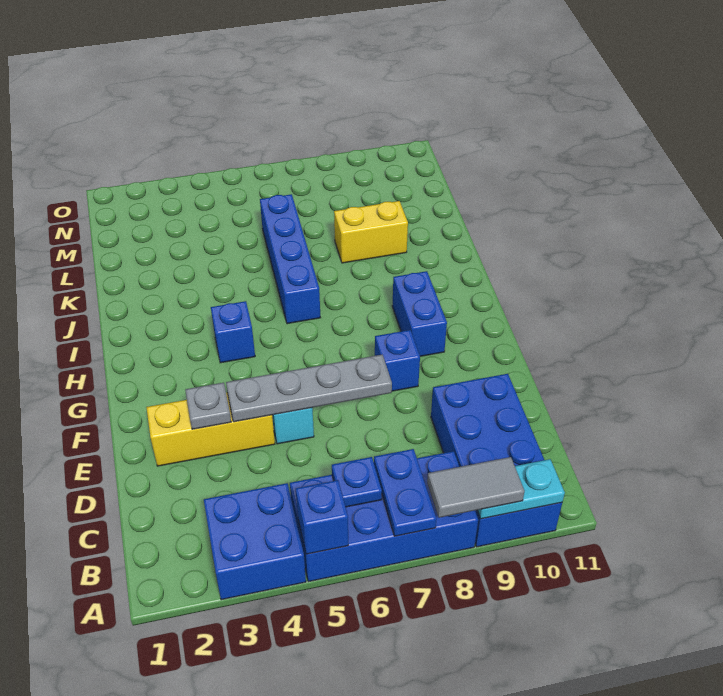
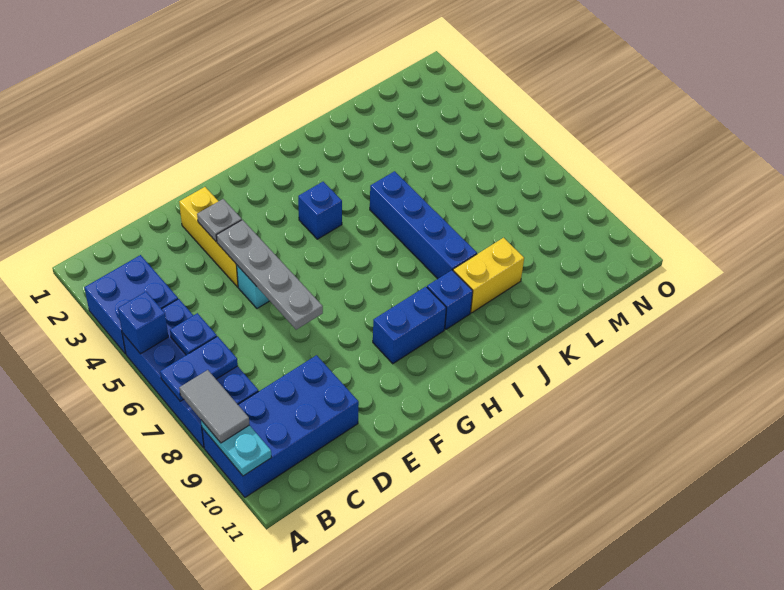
blue 1x1 brick [375,330,420,391] -> blue 1x1 brick moved to [427,270,473,329]
blue 1x4 brick [260,194,320,324] -> blue 1x4 brick turned to [370,171,477,279]
yellow 1x2 brick [334,201,408,263] -> yellow 1x2 brick turned to [453,238,524,313]

